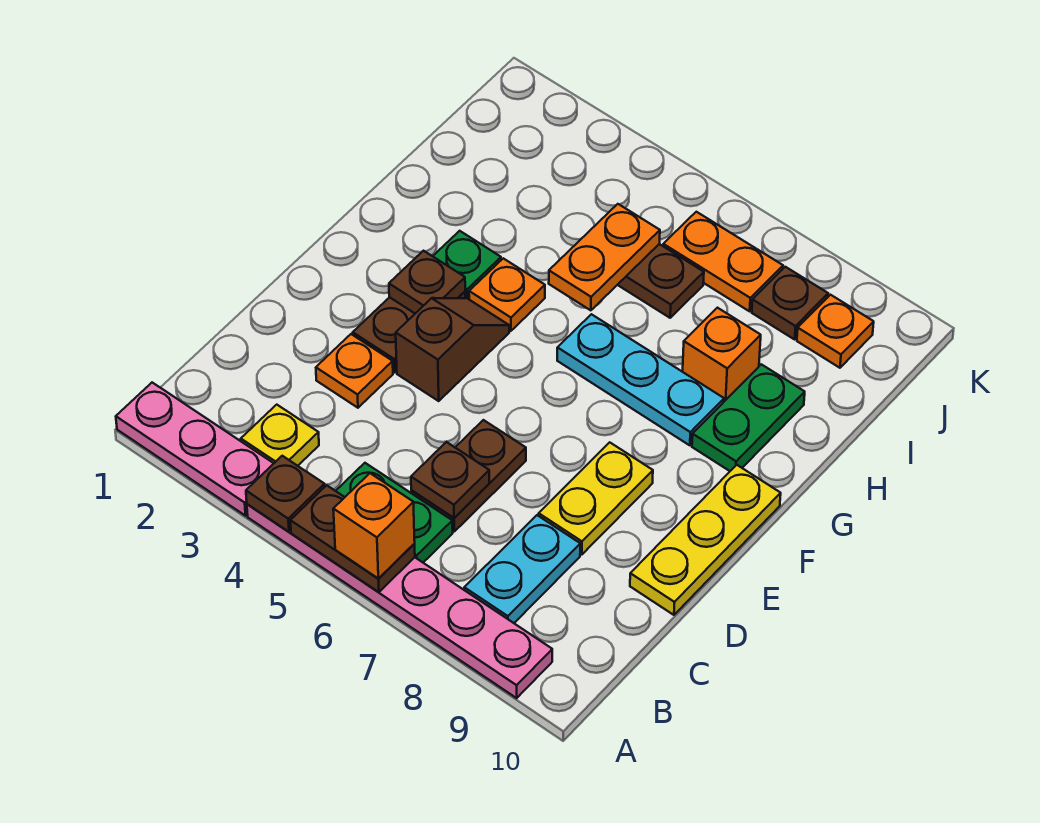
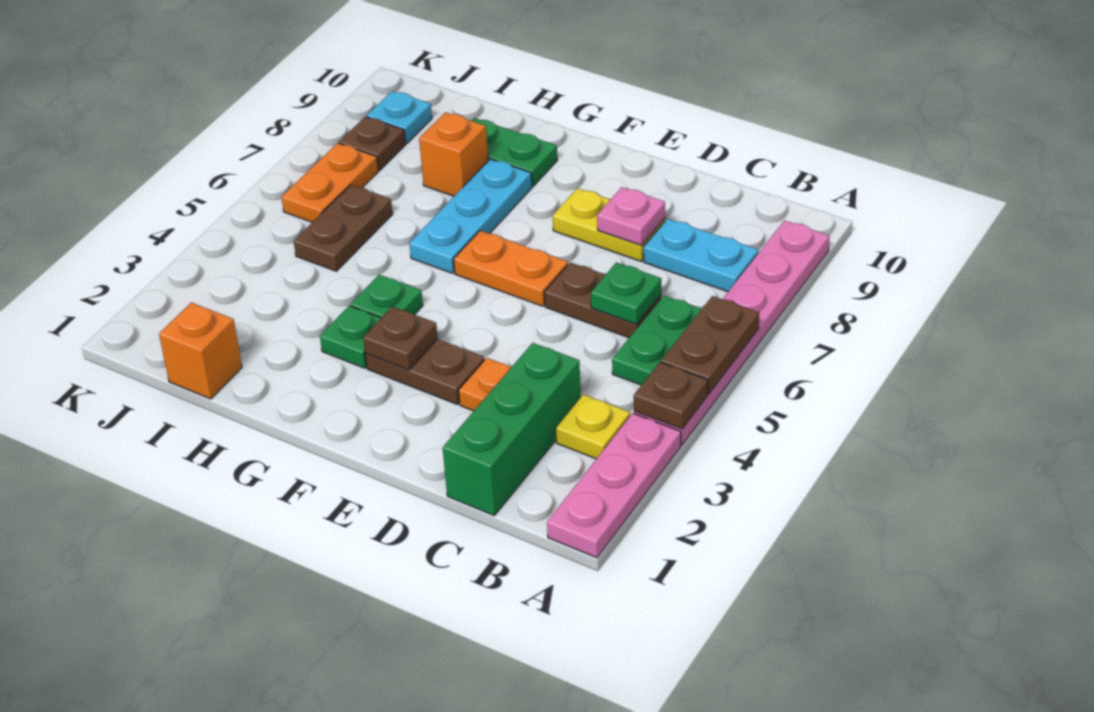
orange 1x1 brick [333,473,415,579] -> orange 1x1 brick moved to [159,303,242,399]
none -> green 1x3 brick [443,343,581,516]
brown 1x1 plate [411,442,489,518] -> green 1x1 plate [591,262,661,324]
none -> pink 1x1 plate [597,187,665,245]
yellow 1x3 plate [630,465,781,615] -> none
brown 1x2 slope [396,298,509,401] -> none
orange 1x1 plate [469,258,545,331] -> green 1x1 plate [351,275,423,318]
orange 1x2 plate [549,204,660,310] -> orange 1x2 plate moved to [454,231,568,306]
orange 1x1 plate [797,295,874,368] -> cyan 1x1 plate [367,91,432,144]

